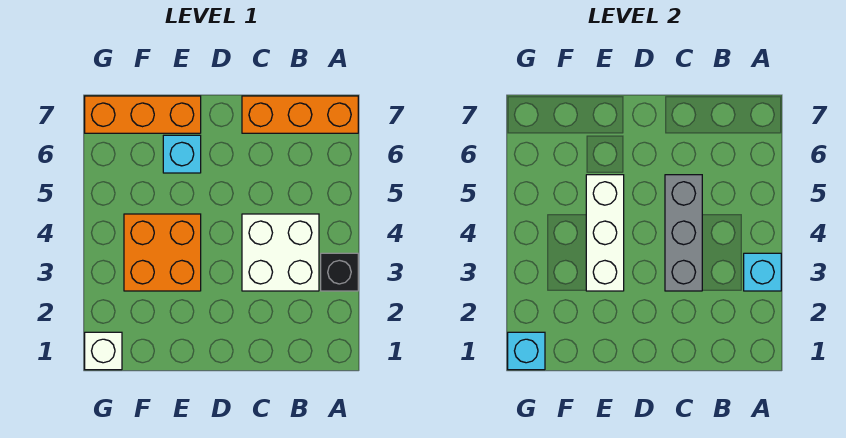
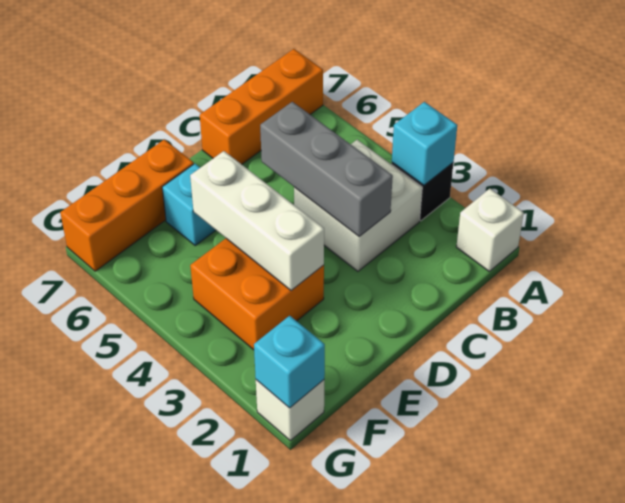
none -> white 1x1 brick [456,189,524,271]

